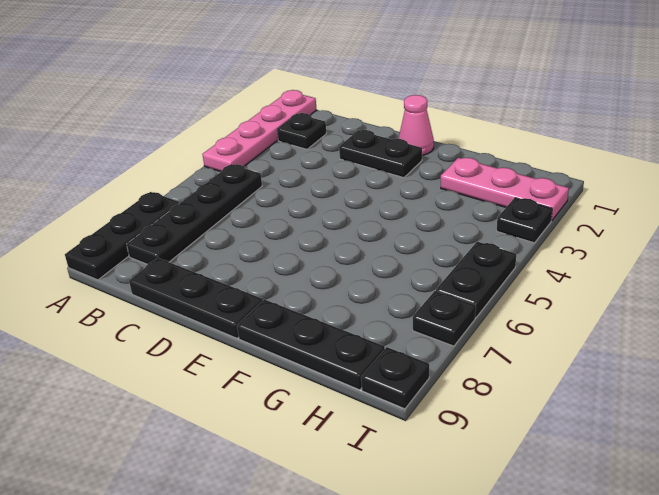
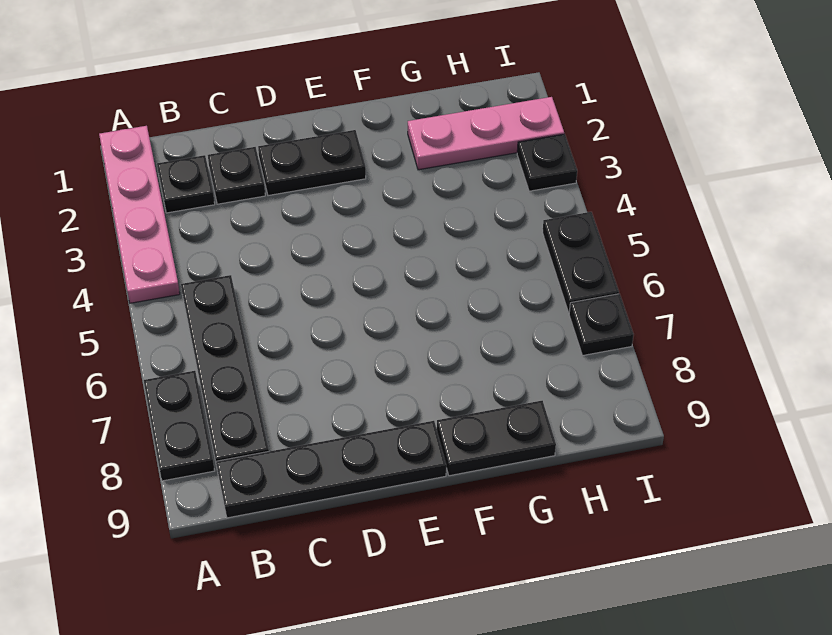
black 1x3 plate [65,192,180,280] -> black 1x2 plate [144,371,215,481]
black 1x3 plate [129,258,263,338] -> black 1x4 plate [216,421,446,518]
pink 1x1 cone [398,95,434,155] -> none
black 1x3 plate [237,299,385,390] -> black 1x2 plate [437,401,556,476]
black 1x1 plate [361,347,429,409] -> black 1x1 plate moved to [208,147,265,204]

